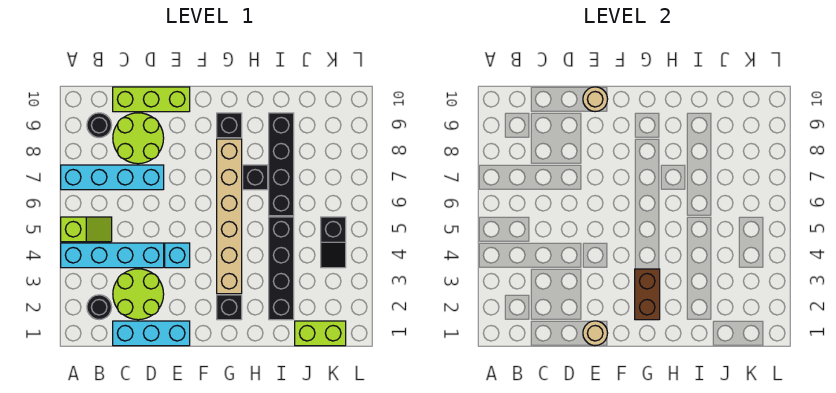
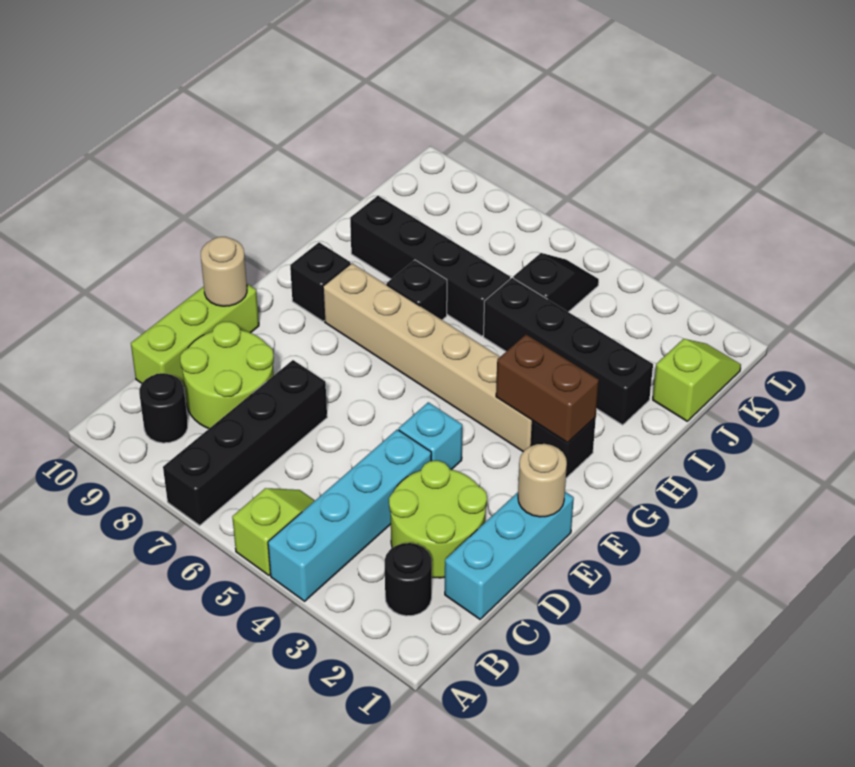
cyan 1x4 brick [61,165,164,190] -> black 1x4 brick [163,360,327,525]
lime 1x2 brick [295,321,346,346] -> lime 1x2 slope [653,339,741,421]
black 1x2 slope [321,217,346,268] -> black 1x2 slope turned to [513,253,599,312]

